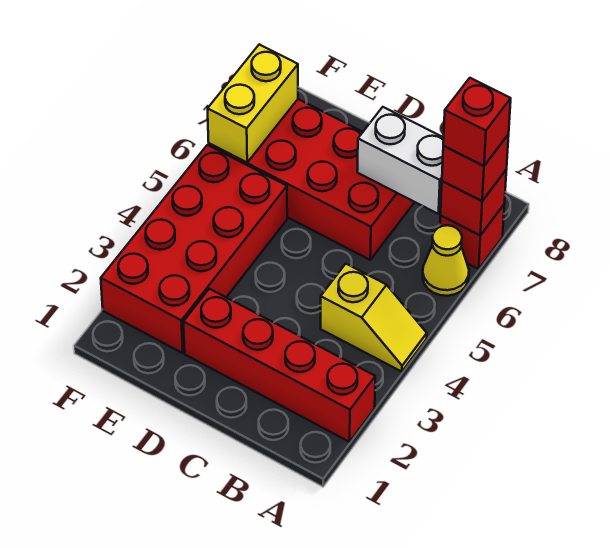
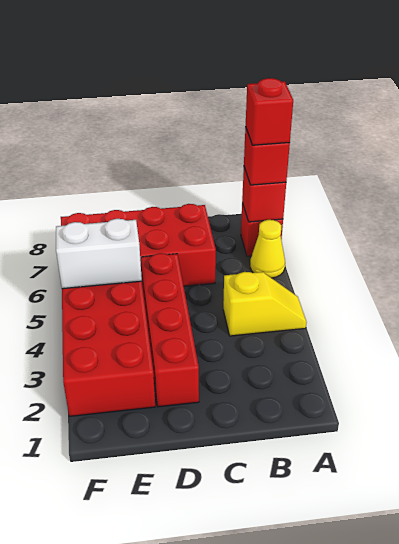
red 1x4 brick [183,289,375,442] -> red 1x4 brick turned to [141,253,199,407]
white 1x2 brick [357,107,444,214] -> white 1x2 brick moved to [56,219,142,289]
yellow 1x2 brick [208,44,298,163] -> none

